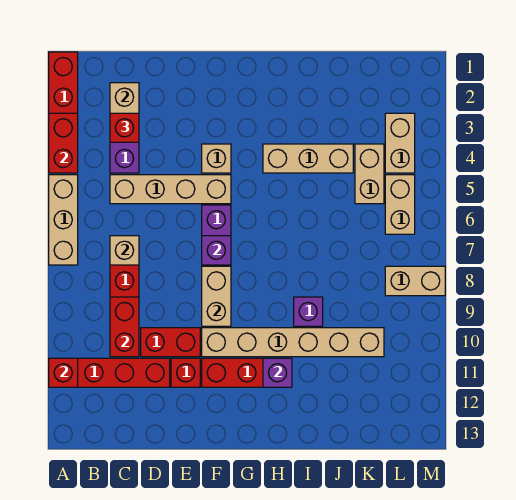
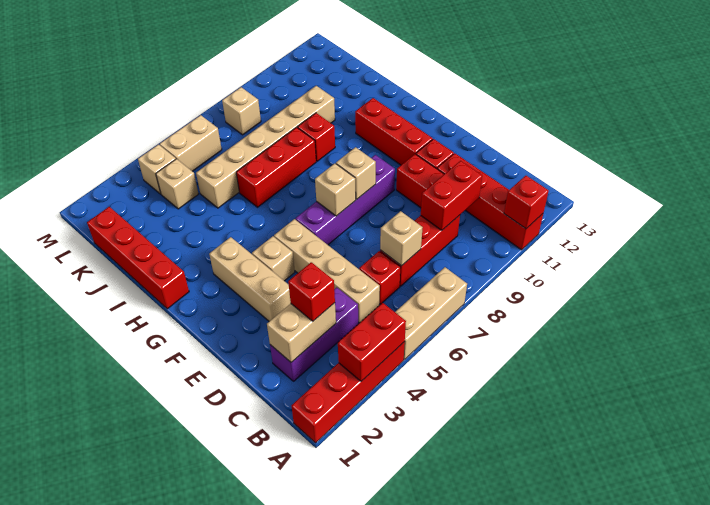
none -> red 1x1 brick [359,251,401,304]
purple 1x1 brick [202,236,231,265] -> tan 1x1 brick [315,164,356,216]
tan 1x2 brick [202,266,231,326] -> tan 1x1 brick [336,147,376,199]
tan 1x6 brick [202,328,384,357] -> tan 1x6 brick turned to [196,86,335,208]
none -> red 1x4 brick [87,207,189,309]
tan 1x3 brick [263,144,353,173] -> tan 1x3 brick moved to [209,237,291,321]
purple 1x1 brick [263,358,292,387] -> none
none -> red 1x3 brick [236,127,316,207]
purple 1x1 brick [294,297,323,326] -> red 1x1 brick [298,113,335,161]
tan 1x2 brick [355,144,384,204] -> tan 1x1 brick [156,159,198,209]
tan 1x2 brick [385,113,415,173] -> tan 1x1 brick [138,145,176,194]
tan 1x2 brick [385,266,445,296] -> tan 1x1 brick [222,87,261,135]

